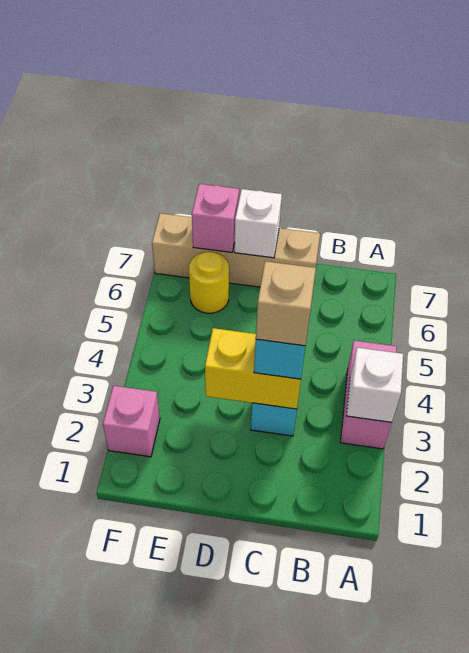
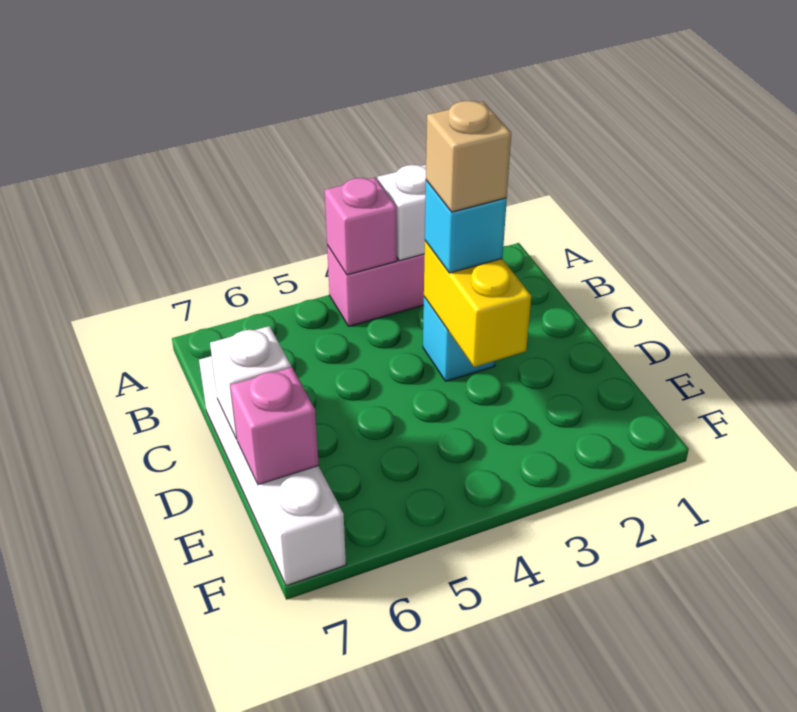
tan 1x4 brick [152,213,320,287] -> white 1x4 brick [199,356,346,586]
yellow 1x1 round brick [189,252,229,313] -> none
pink 1x1 brick [103,386,160,457] -> pink 1x1 brick moved to [325,177,397,275]

